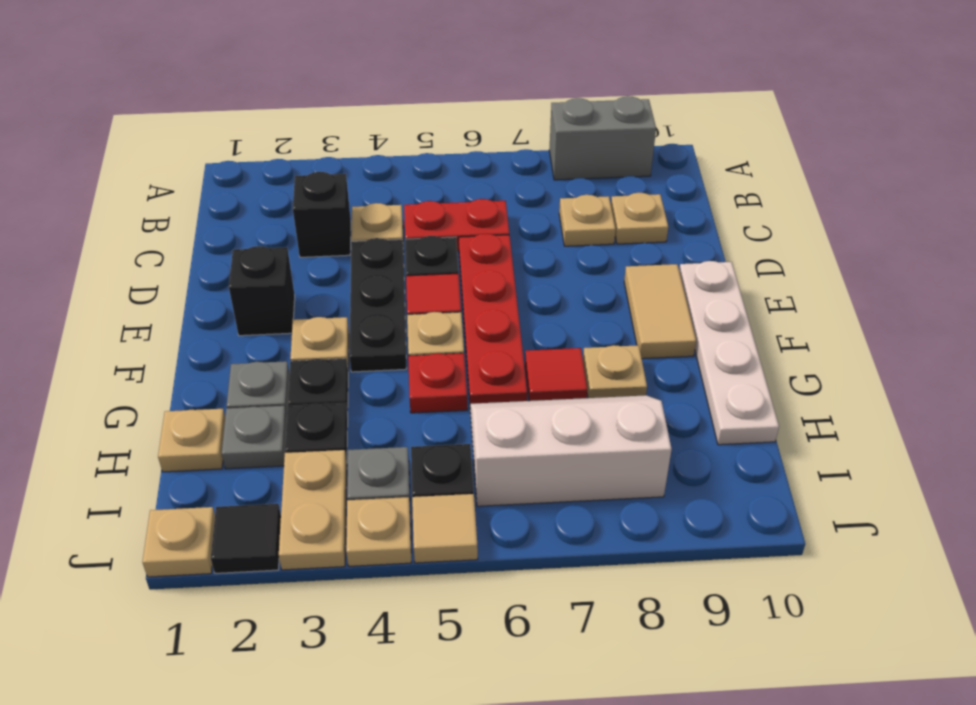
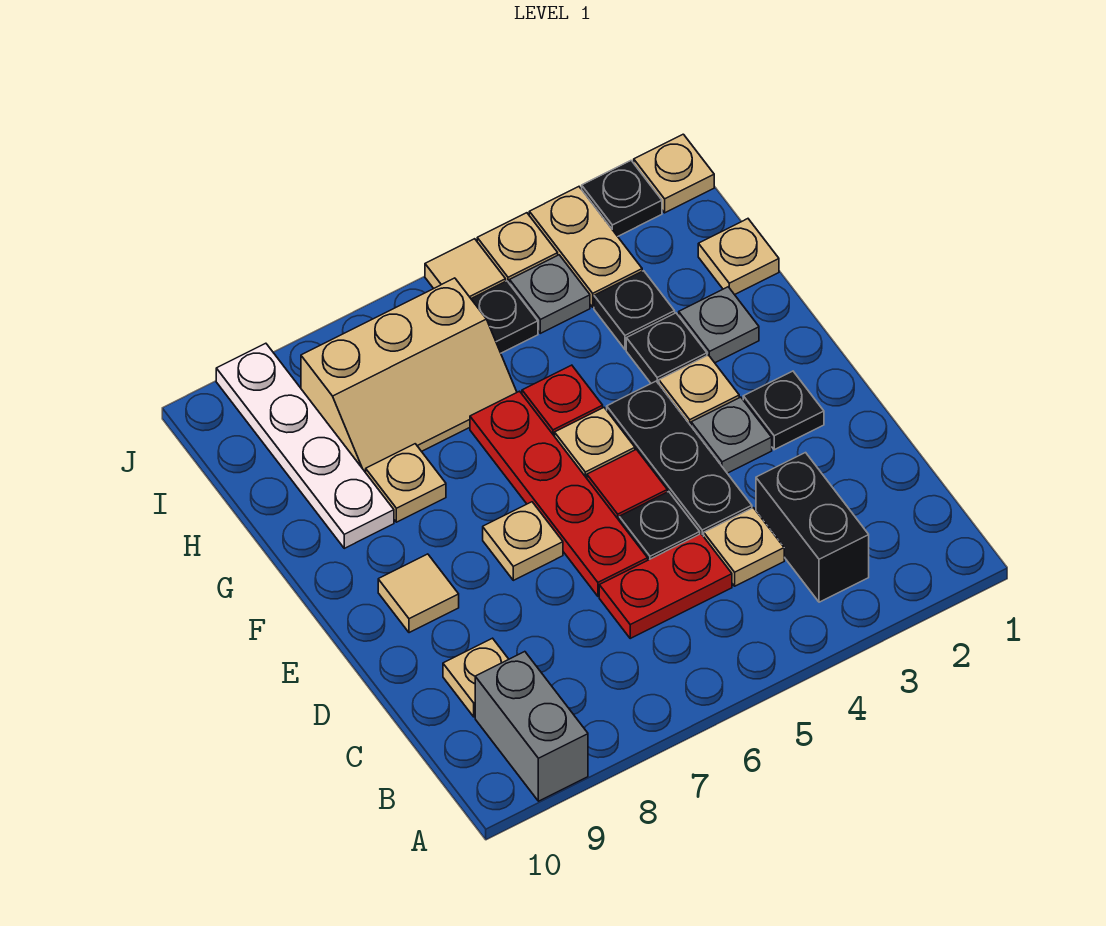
grey 1x2 brick [549,96,656,180] -> grey 1x2 brick turned to [475,652,588,801]
black 1x1 brick [293,172,351,257] -> black 1x2 brick [756,453,869,602]
tan 1x1 plate [559,195,616,246] -> tan 1x1 plate moved to [483,502,563,580]
black 1x1 brick [229,246,295,336] -> black 1x1 plate [743,371,824,450]
tan 1x2 tile [624,264,696,359] -> tan 1x1 tile [378,554,459,633]
white 1x4 plate [679,261,779,445] -> white 1x4 plate moved to [216,343,394,548]
red 1x1 tile [525,348,587,401] -> none
grey 1x1 plate [222,406,287,469] -> grey 1x1 plate moved to [691,397,772,473]
white 2x3 slope [470,395,672,506] -> tan 2x3 slope [301,278,517,473]
black 1x1 tile [211,504,281,573] -> black 1x1 plate [582,161,662,236]

